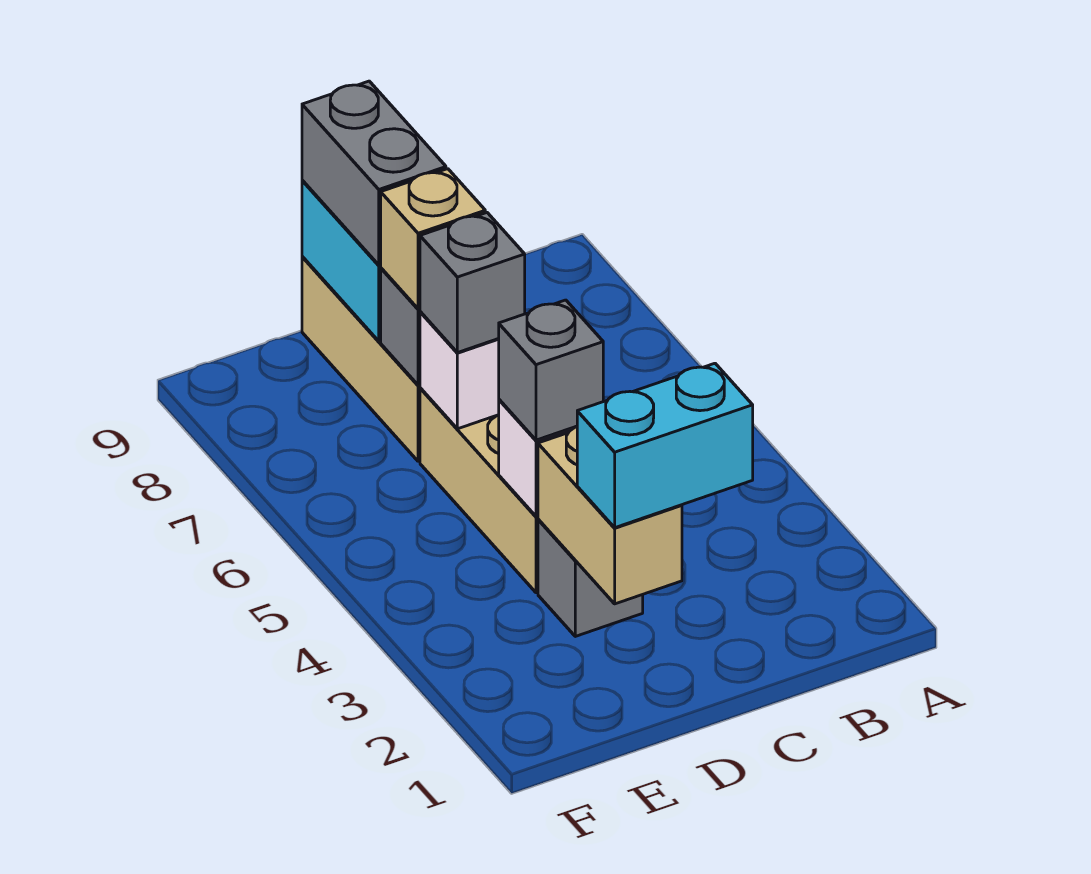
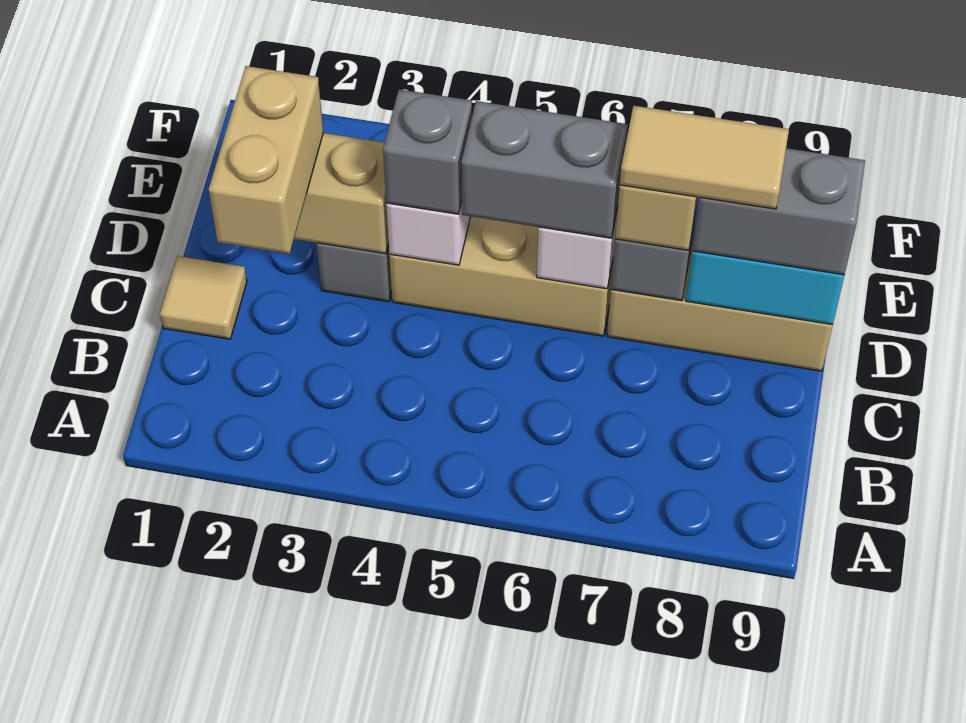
none -> tan 1x1 tile [160,256,247,339]
cyan 1x2 brick [577,363,753,528] -> tan 1x2 brick [209,66,323,254]
grey 1x1 brick [420,213,525,353] -> grey 1x2 brick [461,101,628,238]
none -> tan 1x2 tile [620,106,789,209]

